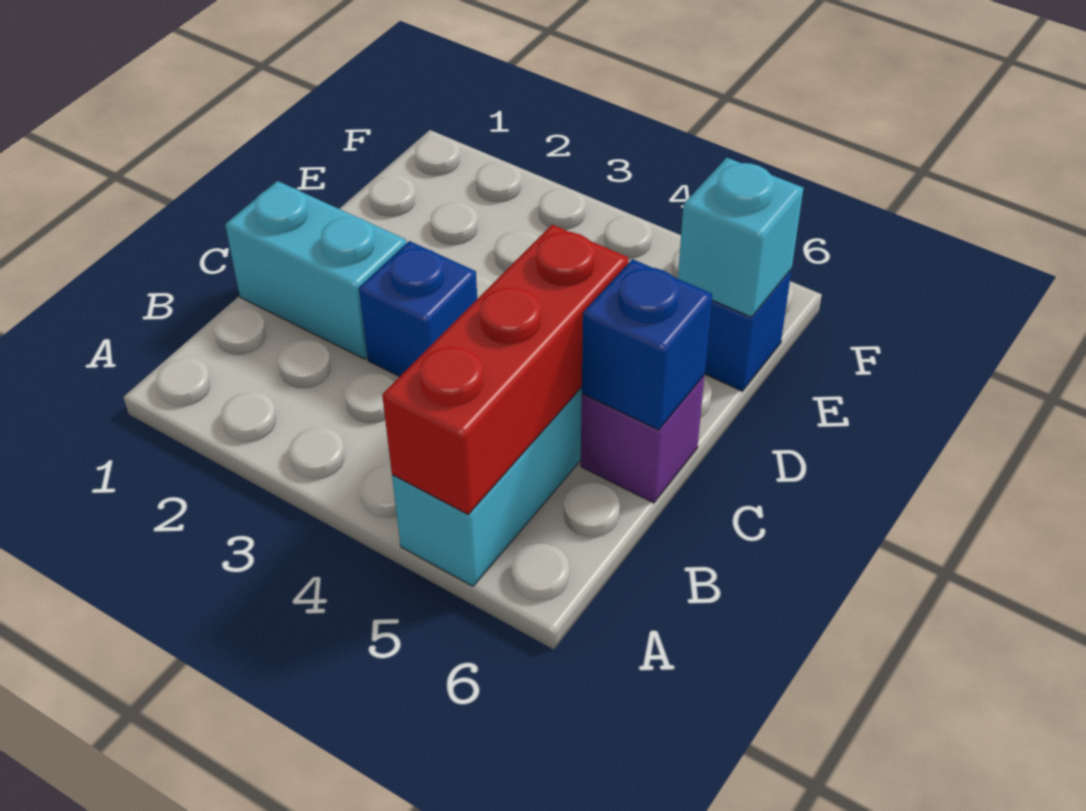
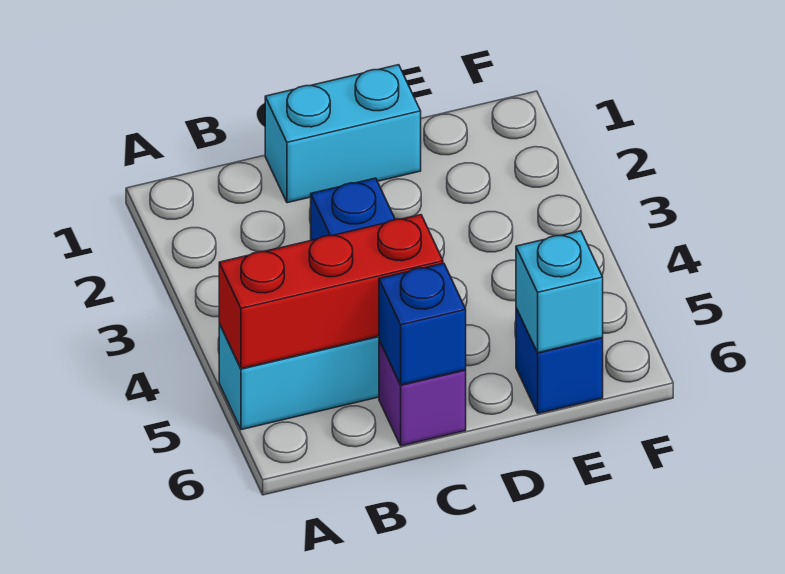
cyan 1x2 brick [225,181,406,359] -> cyan 1x2 brick turned to [265,65,421,203]

